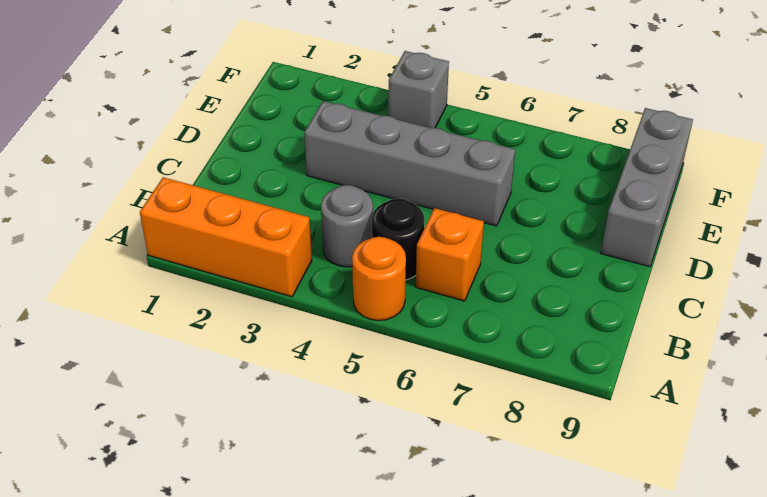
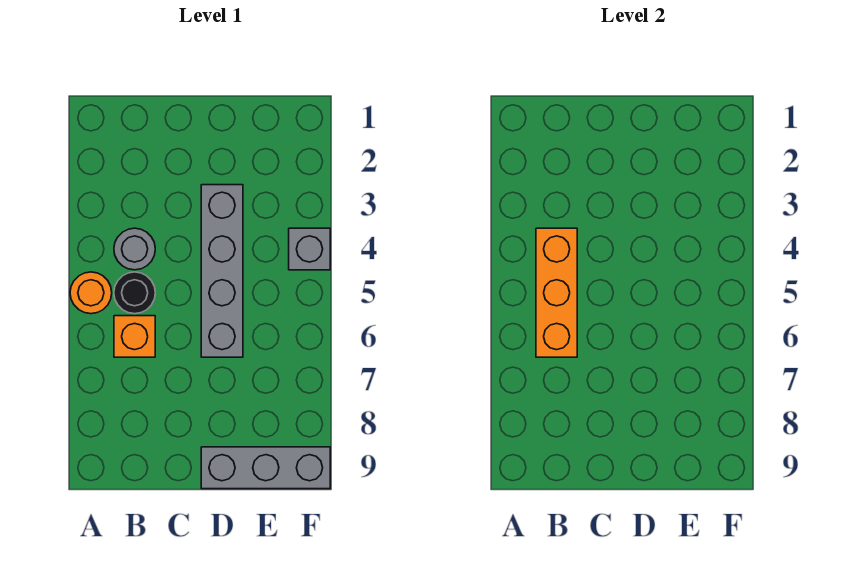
orange 1x3 brick [140,177,312,297] -> orange 1x3 brick moved to [536,228,577,357]

